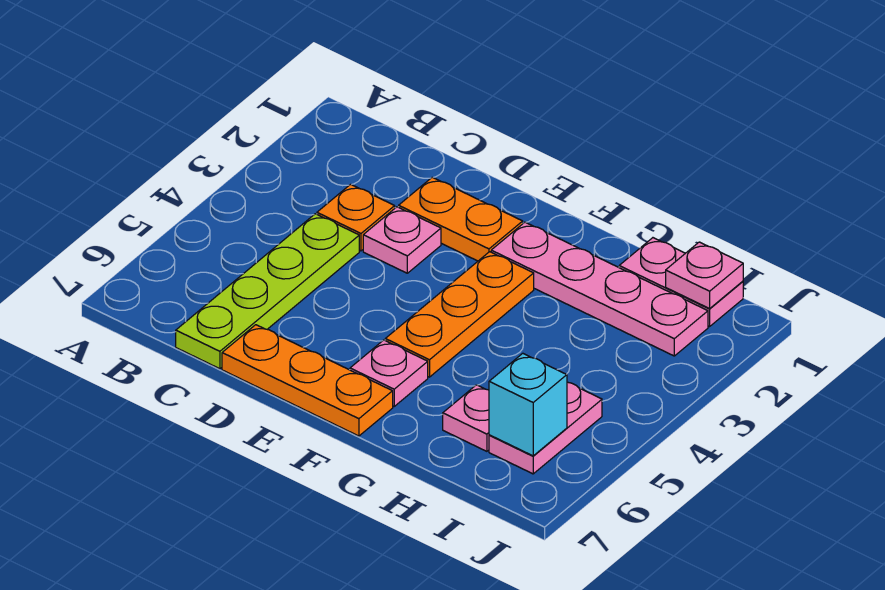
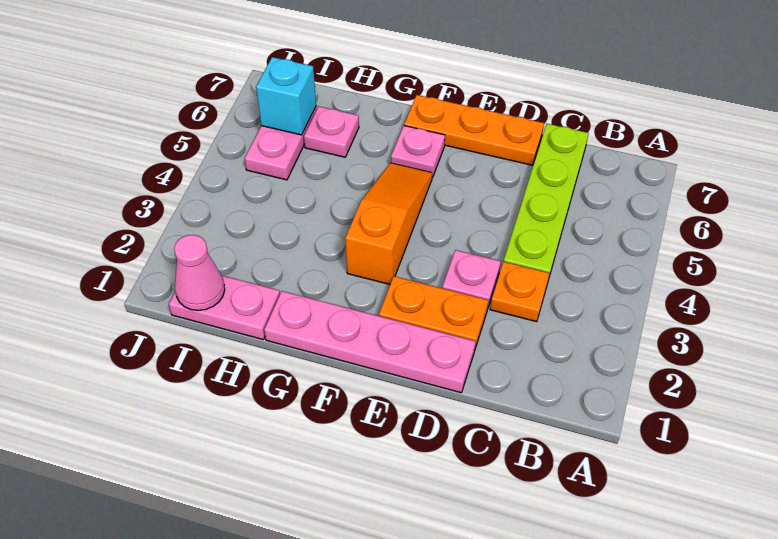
pink 1x4 plate [491,222,708,356] -> pink 1x4 plate moved to [264,291,476,393]
orange 1x3 plate [385,252,534,377] -> orange 1x3 slope [345,163,432,284]
pink 1x1 plate [666,242,743,309] -> pink 1x1 cone [174,235,225,311]

